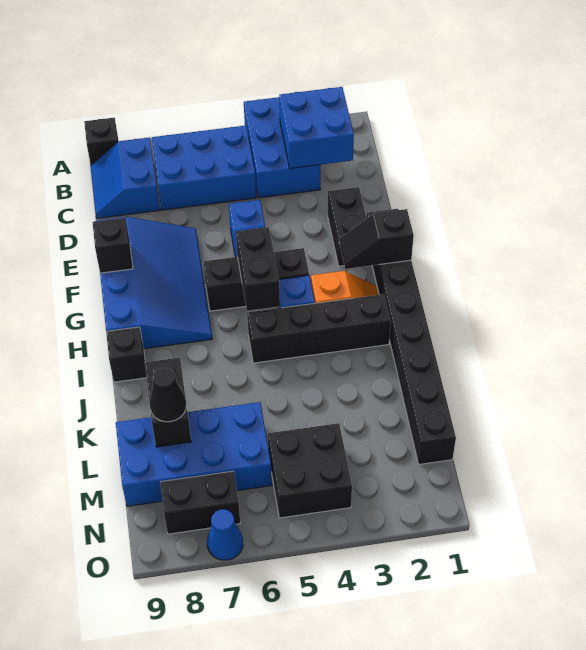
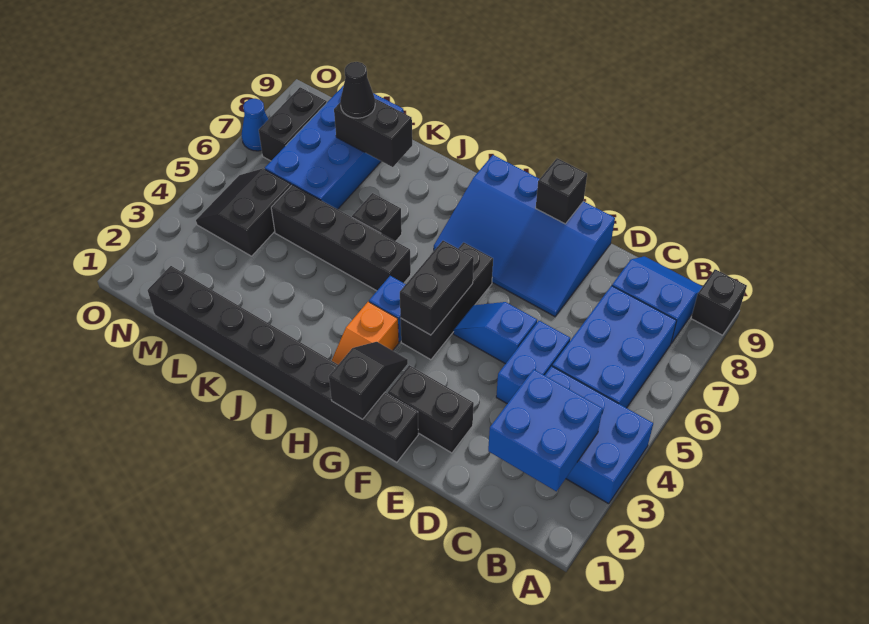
none -> blue 1x2 brick [496,321,570,404]
black 1x2 brick [236,227,280,311] -> black 1x2 brick turned to [400,241,474,335]
black 1x4 brick [247,294,391,363] -> black 1x4 brick turned to [271,185,411,291]
black 1x1 brick [106,327,146,382] -> black 1x1 brick moved to [352,193,402,241]
black 2x2 brick [268,423,352,518] -> black 2x2 slope [196,169,291,256]

